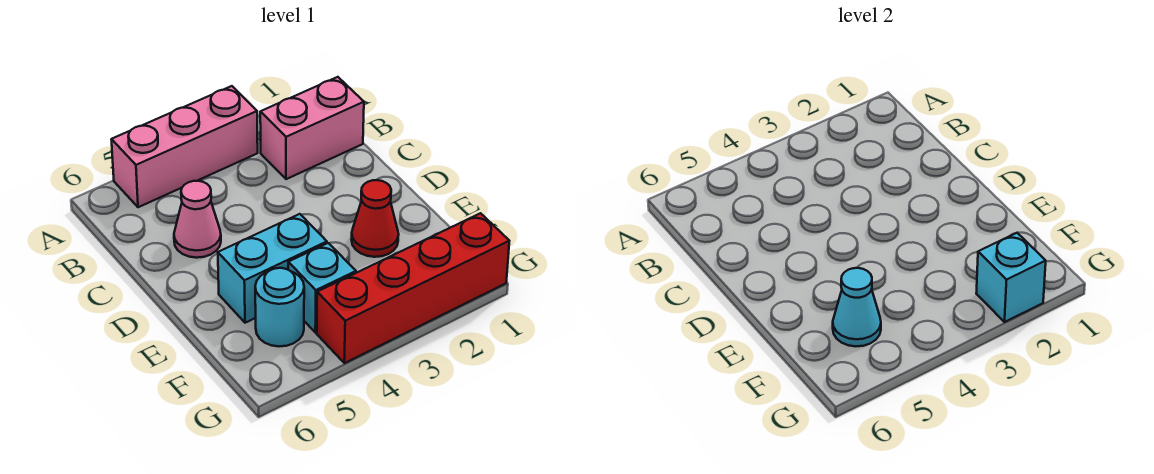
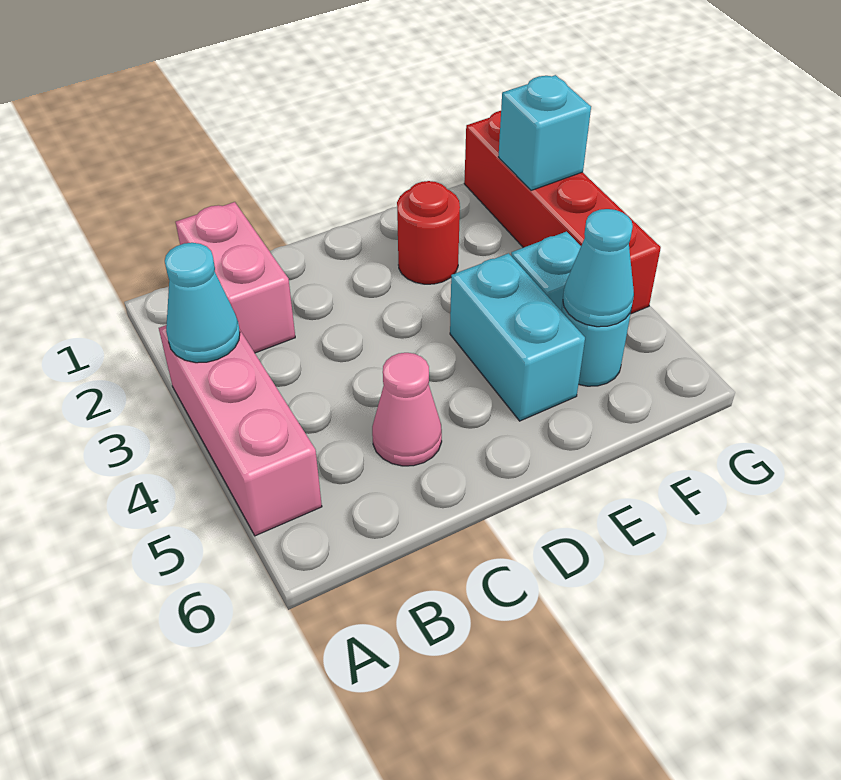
none -> cyan 1x1 cone [165,243,240,363]
red 1x1 cone [351,180,399,257] -> red 1x1 round brick [397,181,460,284]

